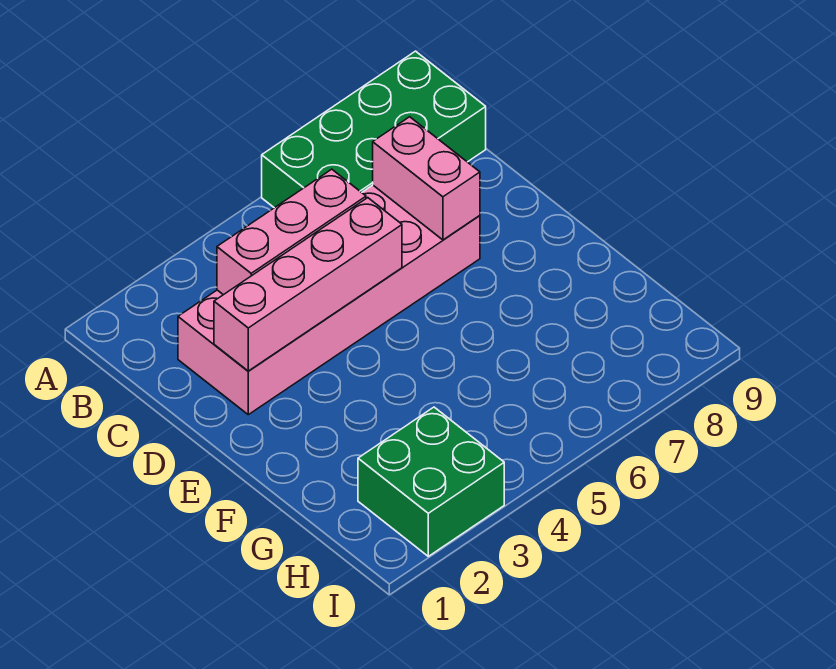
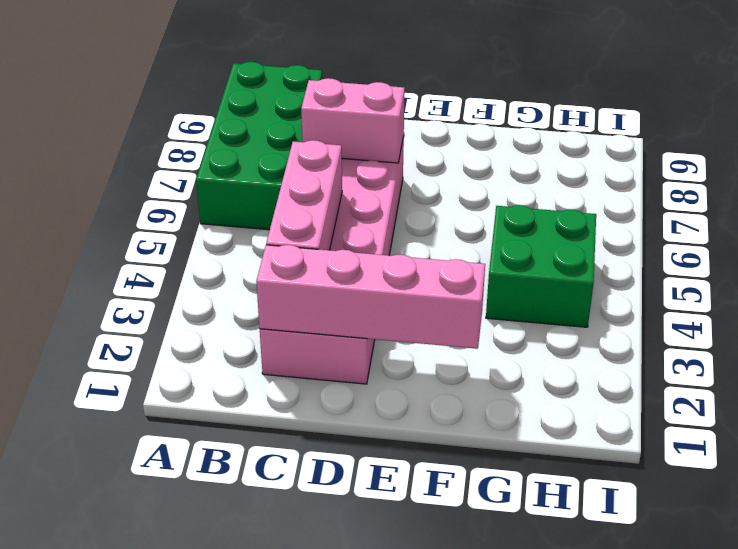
pink 1x4 brick [214,198,402,371] -> pink 1x4 brick turned to [256,245,485,349]
green 2x2 brick [358,407,504,556] -> green 2x2 brick moved to [486,205,596,327]

